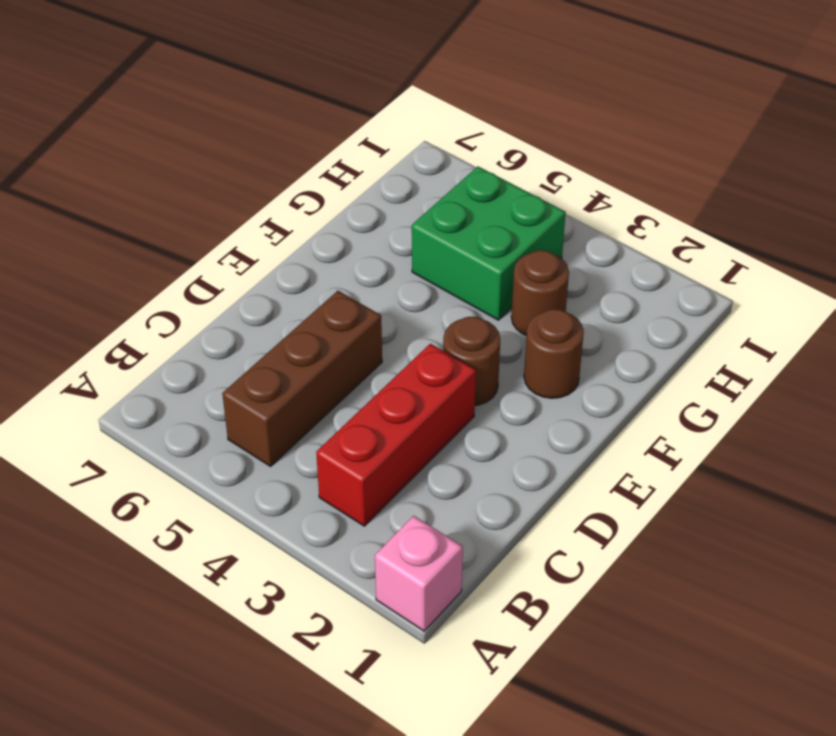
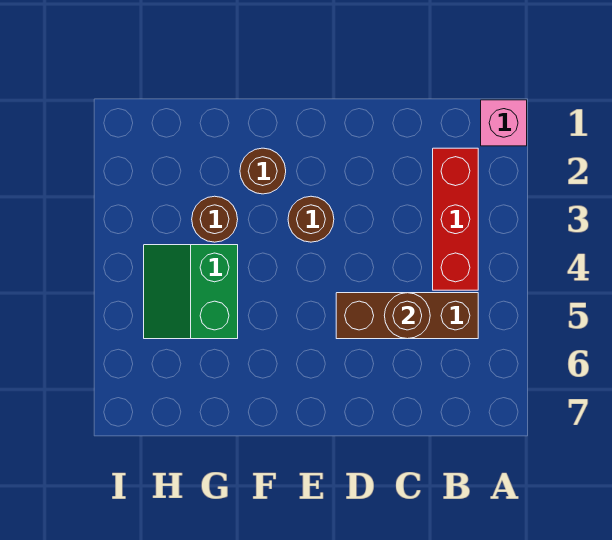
red 1x3 brick [316,344,476,526] -> red 1x3 brick turned to [433,148,478,290]
none -> brown 1x1 round brick [384,293,430,339]
green 2x2 brick [412,167,566,320] -> green 2x2 slope [144,245,238,339]

